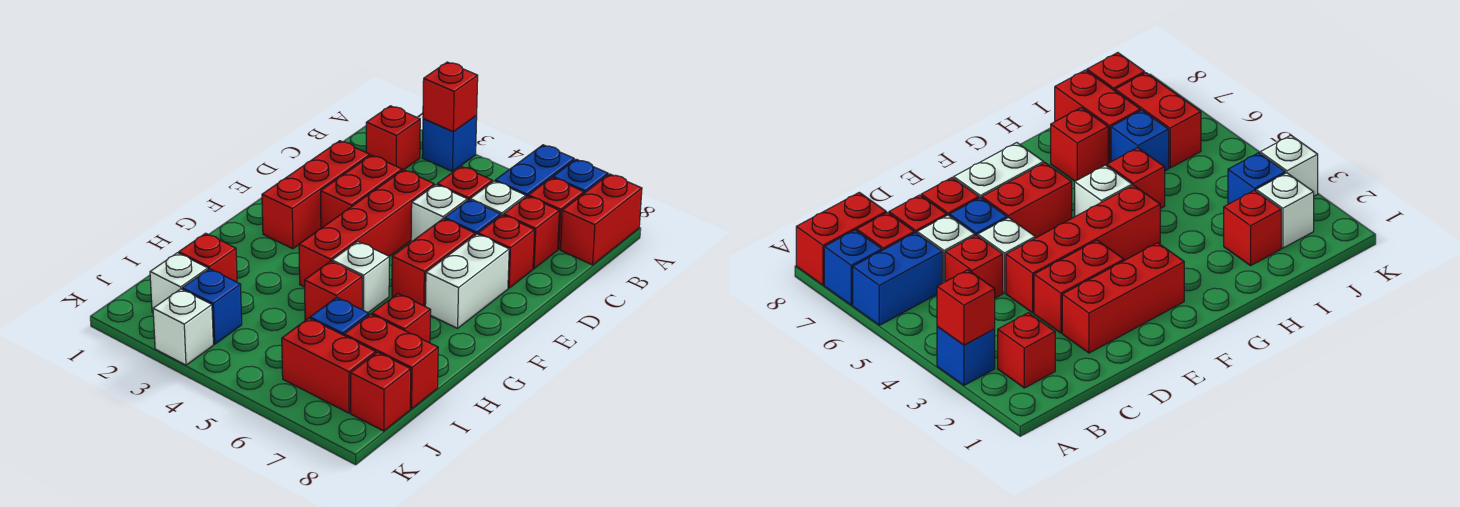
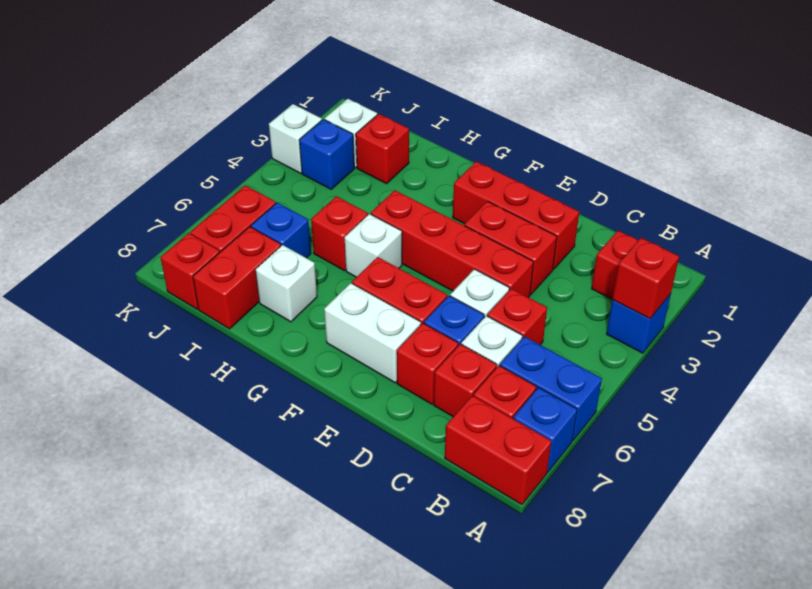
red 1x1 brick [372,294,431,343] -> white 1x1 brick [256,245,317,322]

